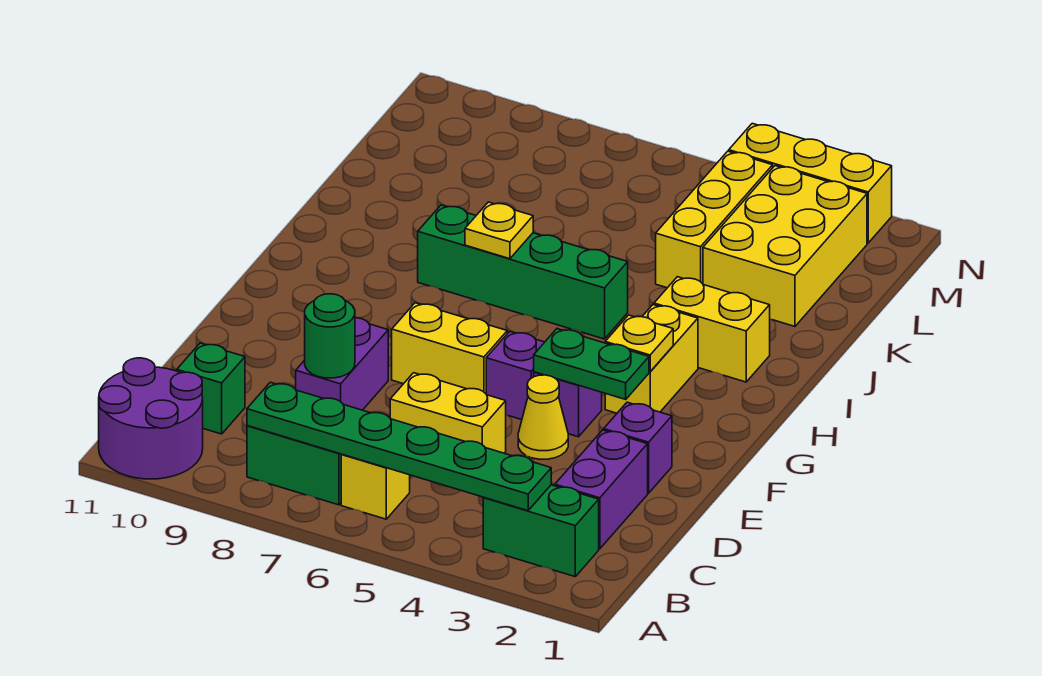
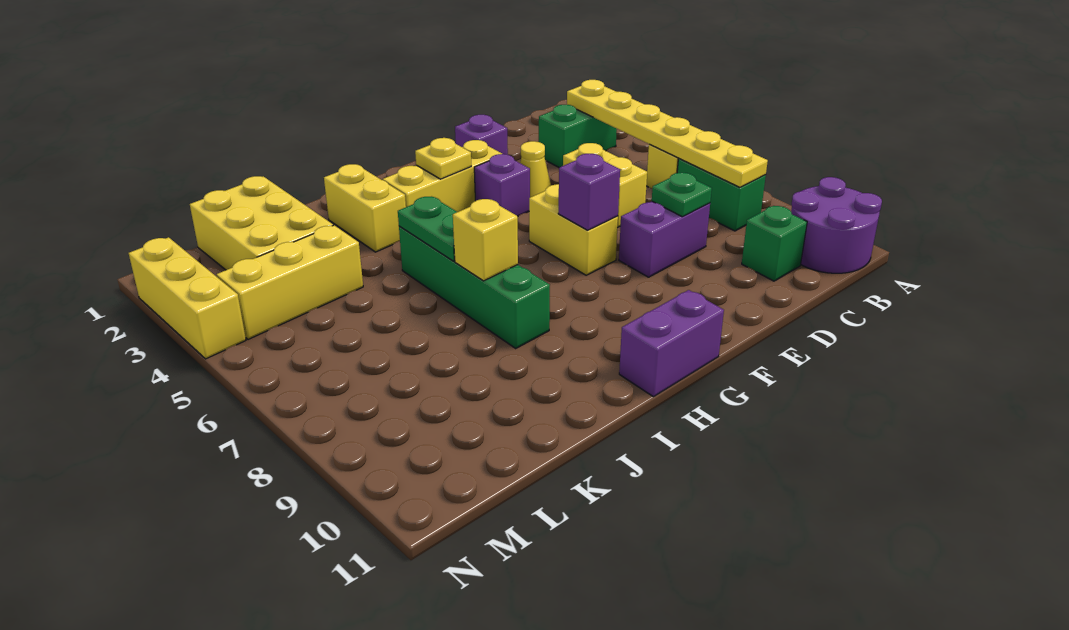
green 1x2 brick [483,485,599,577] -> green 1x2 brick turned to [539,105,617,167]
green 1x6 plate [247,382,551,511] -> yellow 1x6 plate [567,80,768,187]
purple 1x2 brick [555,430,648,549] -> purple 1x2 brick moved to [619,290,724,397]
green 1x1 round brick [305,294,355,378] -> green 1x1 plate [652,173,712,217]
green 1x2 plate [534,329,649,399] -> green 1x2 plate moved to [398,197,457,261]
purple 1x1 brick [486,331,544,420] -> purple 1x1 brick moved to [558,154,620,230]
yellow 1x2 brick [605,305,698,413] -> yellow 1x3 brick [383,140,502,212]
yellow 1x1 plate [465,202,533,259] -> yellow 1x1 brick [453,199,518,281]
yellow 2x3 brick [703,166,867,326] -> yellow 2x3 brick turned to [190,176,333,270]

